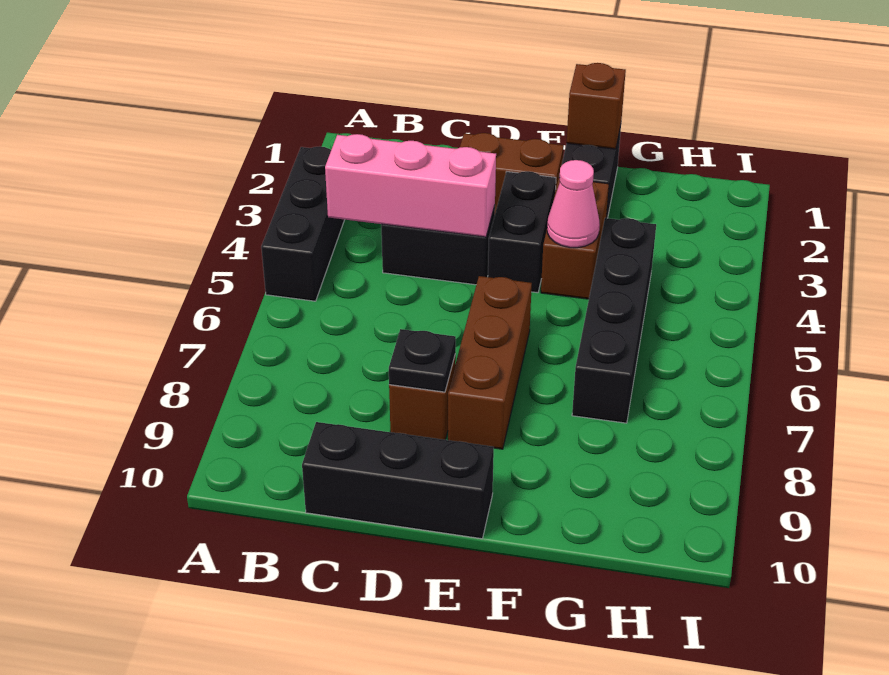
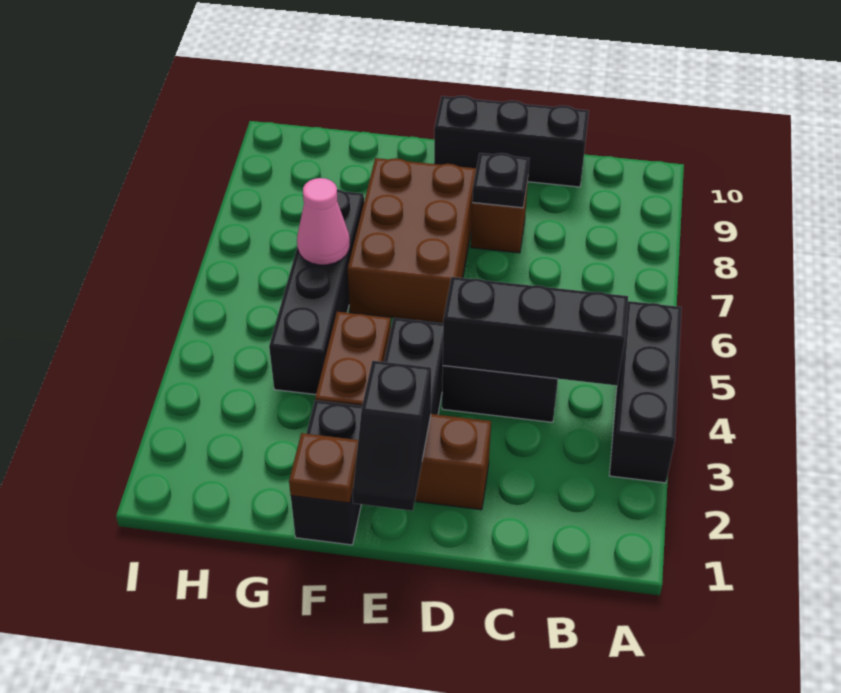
pink 1x3 brick [325,134,496,237] -> black 1x3 brick [443,277,628,385]
none -> black 1x2 slope [353,361,431,511]
brown 1x3 brick [448,276,532,449] -> brown 2x3 brick [348,158,476,323]
brown 1x1 brick [567,63,626,149] -> brown 1x1 plate [289,433,358,503]
pink 1x1 cone [547,160,600,248] -> pink 1x1 cone moved to [297,178,350,265]

